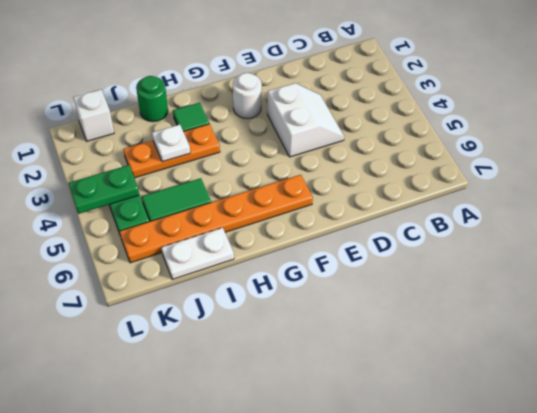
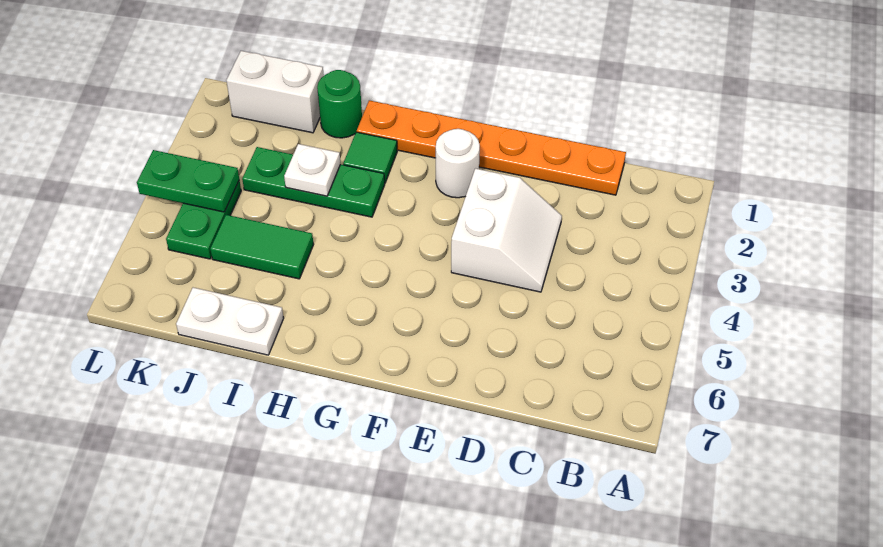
orange 1x6 plate [119,175,313,263] -> orange 1x6 plate moved to [357,100,626,195]
orange 1x3 plate [123,124,220,178] -> green 1x3 plate [242,147,385,217]
white 1x1 brick [73,90,114,141] -> white 1x2 brick [226,51,324,133]

